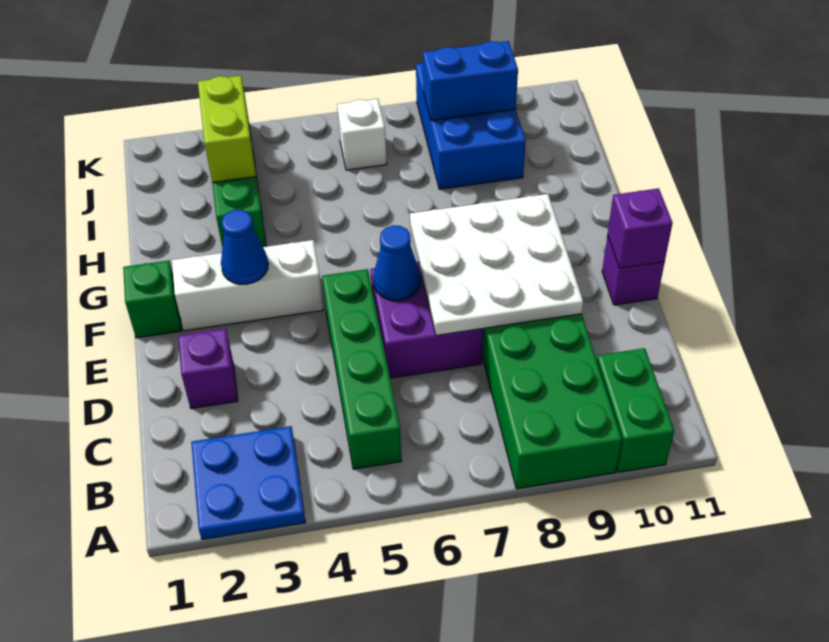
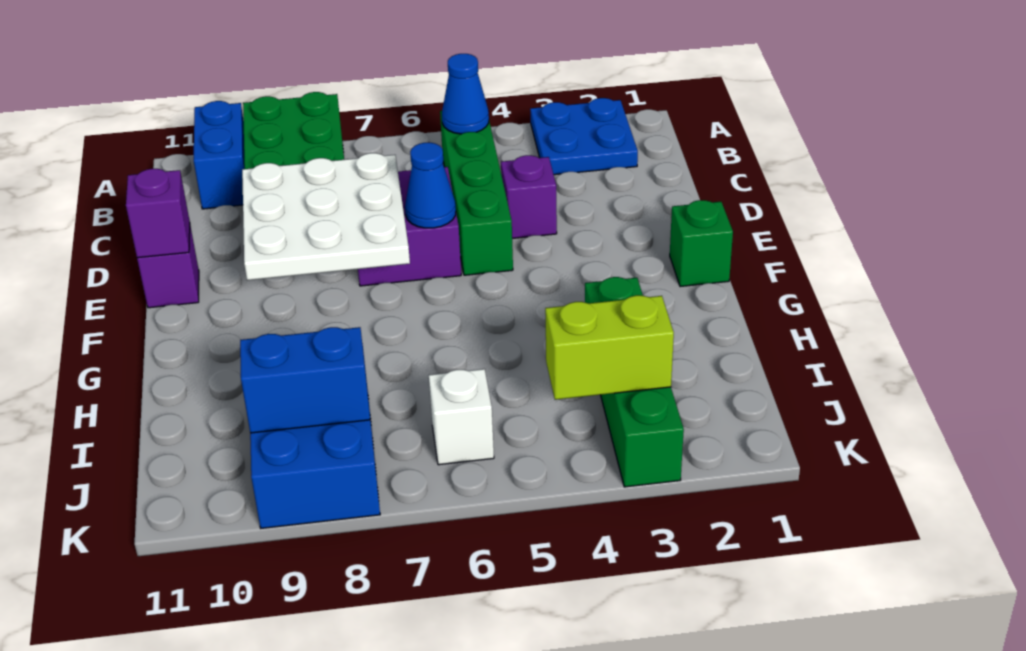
green 1x2 brick [597,348,674,472] -> blue 1x2 brick [194,101,245,209]
purple 1x1 brick [178,329,238,408] -> purple 1x1 brick moved to [501,155,557,238]
white 1x3 brick [172,240,323,331] -> none
blue 1x1 cone [221,210,268,284] -> blue 1x1 cone moved to [442,54,489,134]
lime 1x2 brick [198,76,256,183] -> lime 1x2 brick turned to [545,295,674,400]

